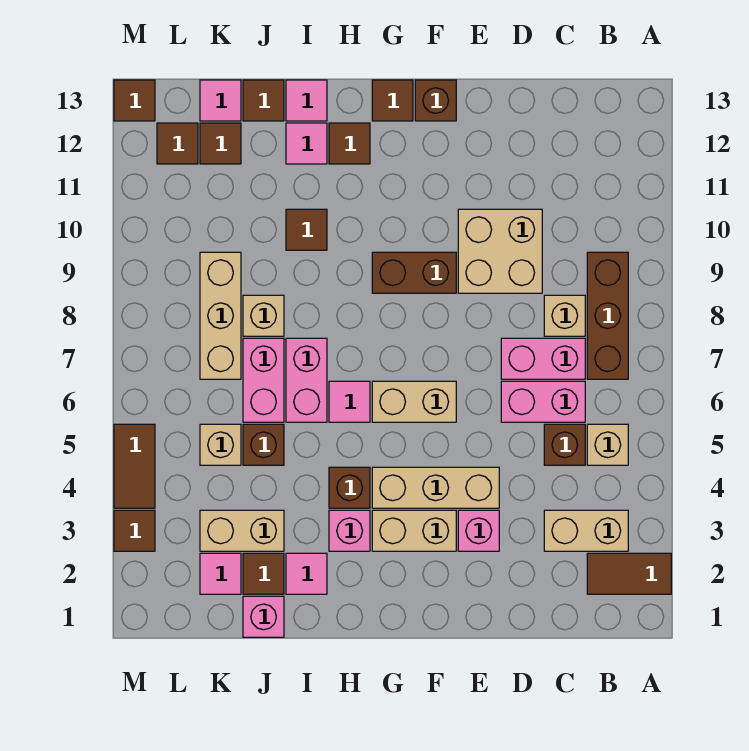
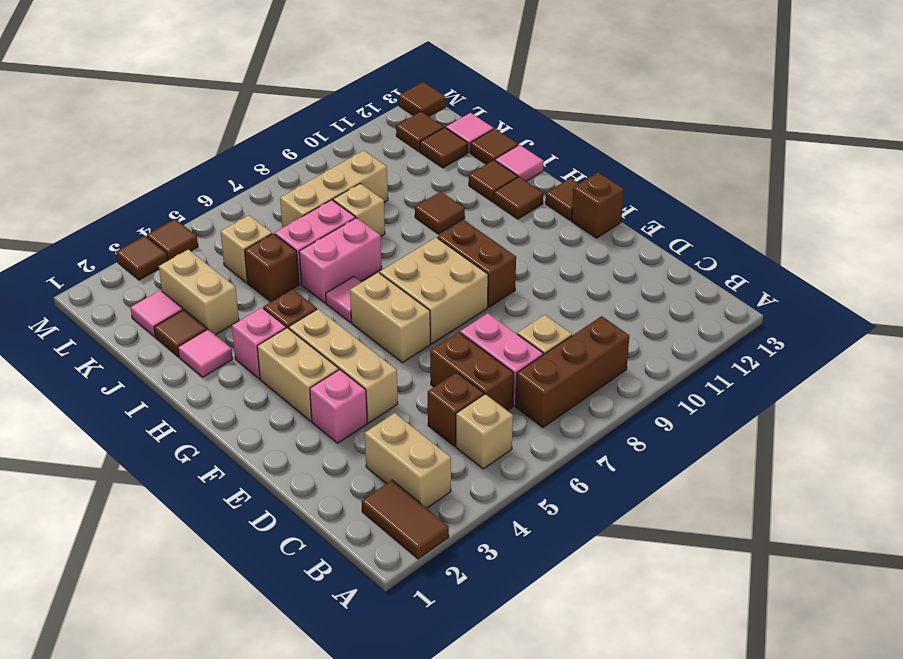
pink 1x2 brick [501,381,585,422] -> brown 1x2 brick [430,332,514,411]
tan 2x2 brick [458,209,542,293] -> tan 2x2 brick moved to [380,238,488,344]
pink 1x1 tile [286,123,327,164] -> brown 1x1 tile [469,160,518,202]
pink 1x1 brick [243,596,284,637] -> none
brown 1x2 tile [114,424,155,508] -> brown 1x1 tile [147,219,198,261]

